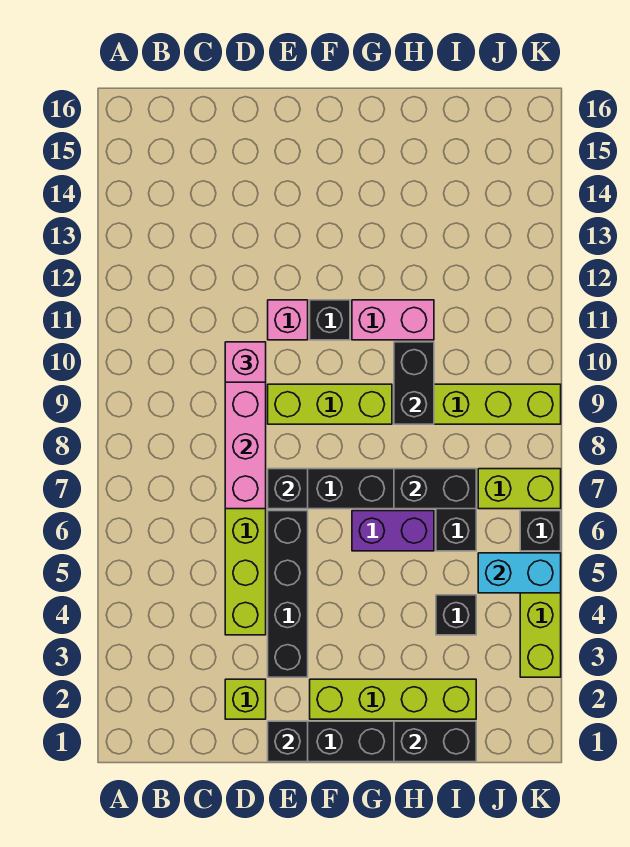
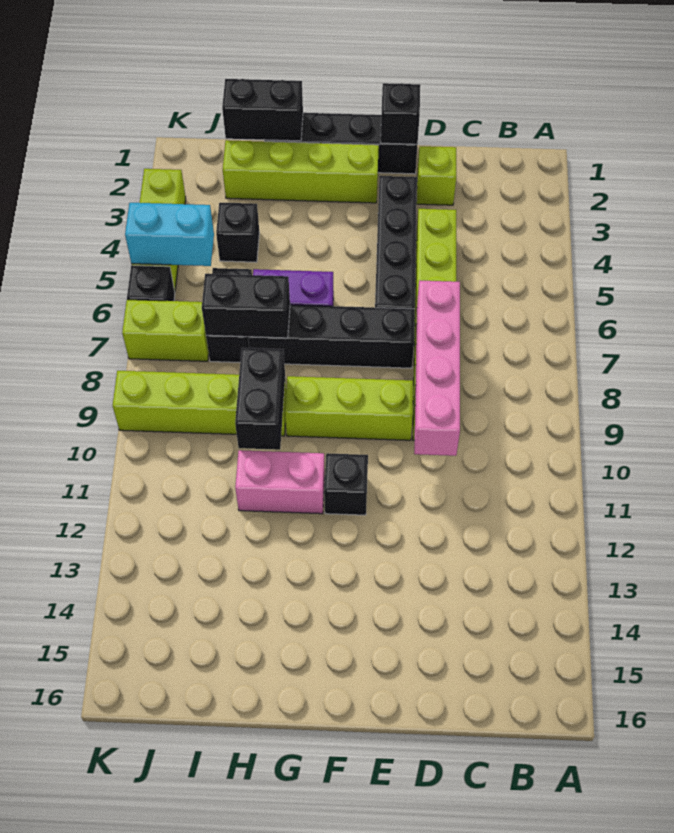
pink 1x1 brick [225,342,266,382] -> none
black 1x1 brick [268,469,308,509] -> none
pink 1x1 brick [268,300,308,340] -> none

